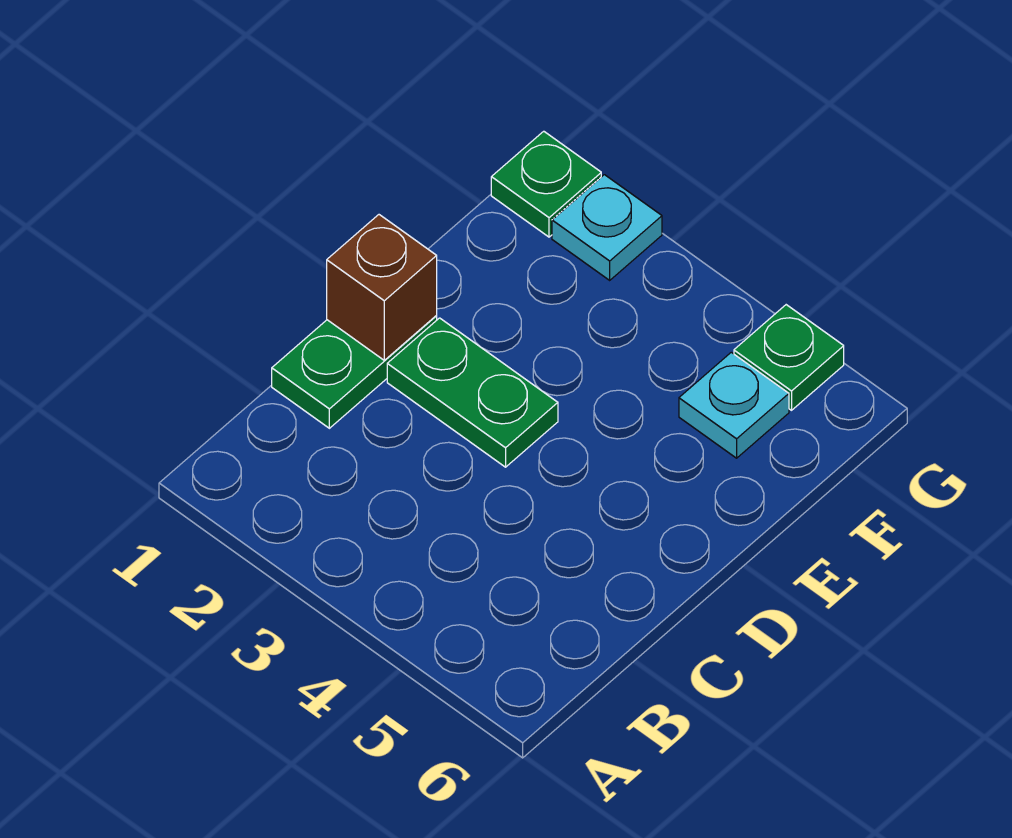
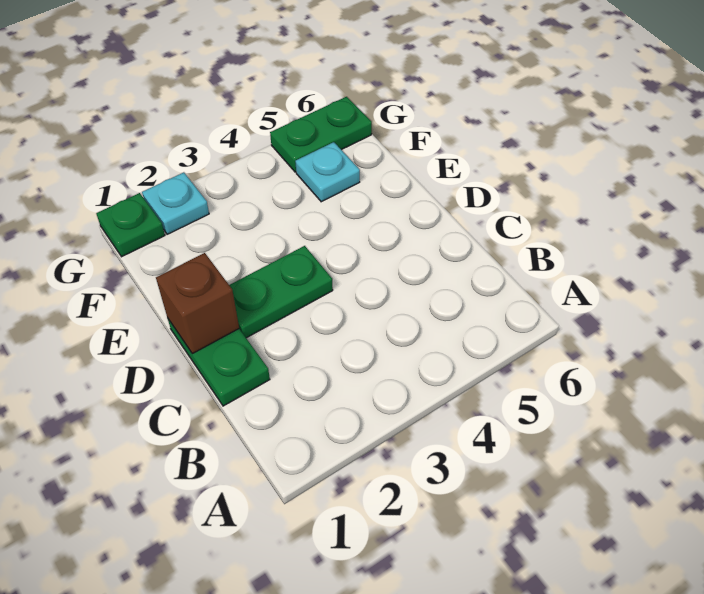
green 1x1 plate [734,305,844,410] -> green 1x2 plate [270,97,372,172]

